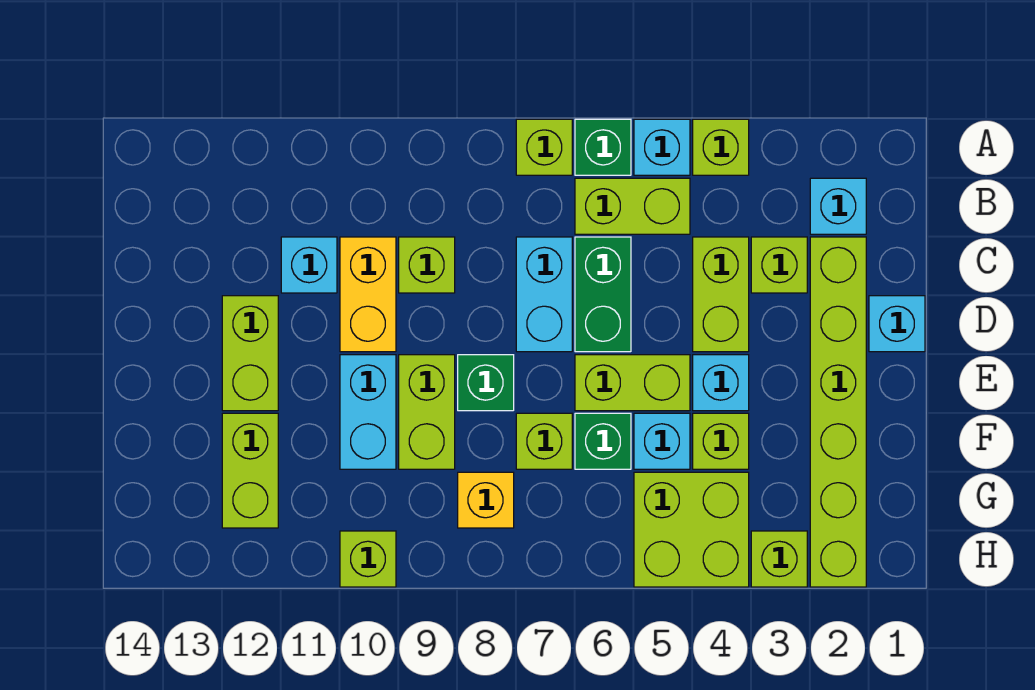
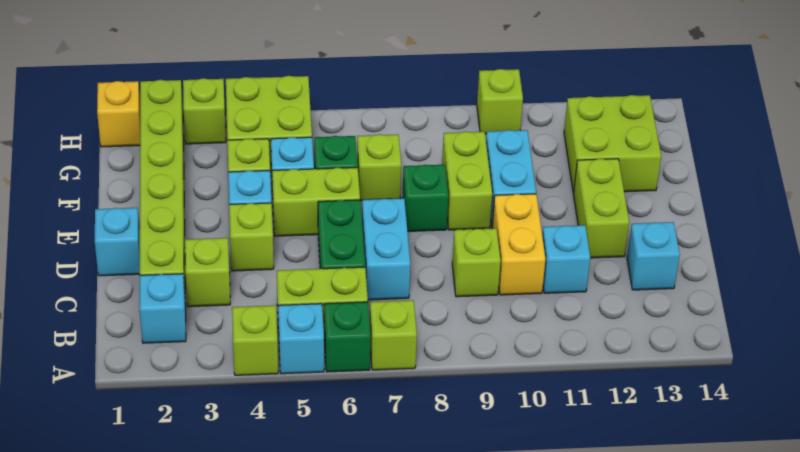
lime 1x2 brick [693,237,749,352] -> lime 1x1 brick [229,203,274,271]
none -> cyan 1x1 brick [627,222,680,290]
lime 1x2 brick [222,413,278,528] -> lime 2x2 brick [564,95,661,193]
yellow 1x1 brick [458,472,514,528] -> yellow 1x1 brick moved to [97,81,140,147]

